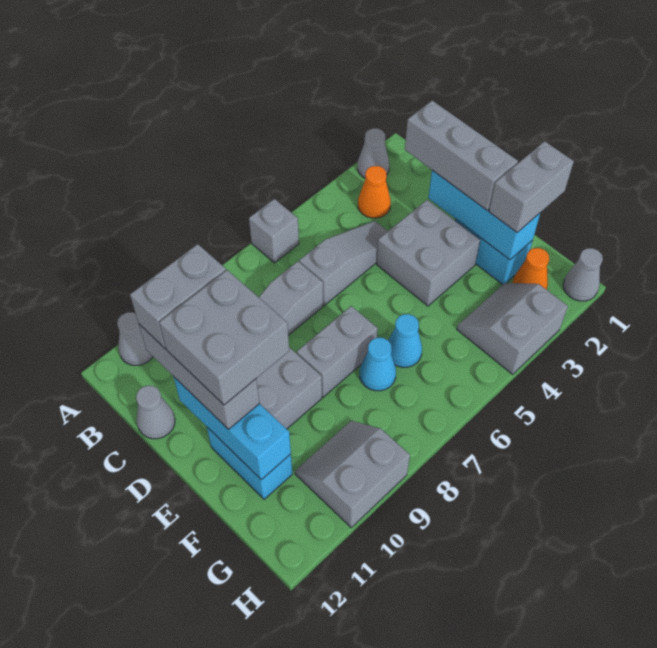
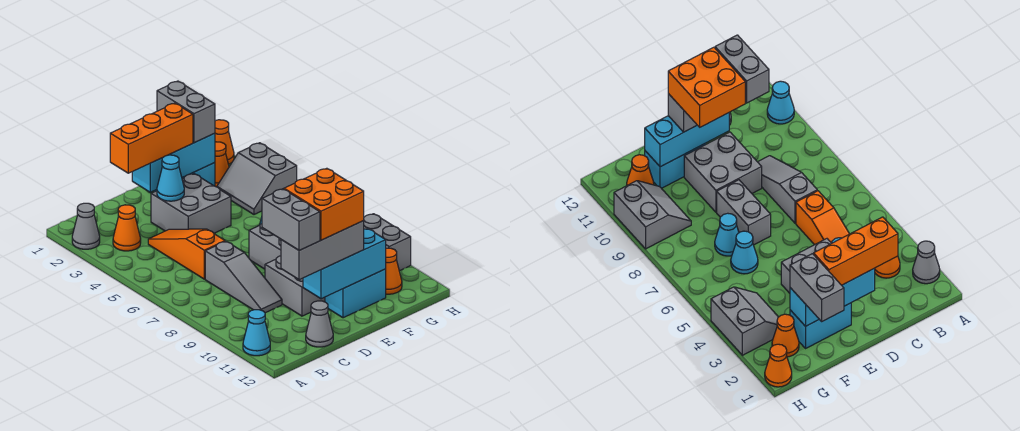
grey 1x1 brick [249,199,299,263] -> none
grey 1x1 cone [117,312,153,365] -> cyan 1x1 cone [243,310,270,356]
grey 1x3 brick [405,101,518,211] -> orange 1x3 brick [110,103,193,173]
grey 1x3 slope [299,221,388,305] -> orange 1x3 slope [148,229,225,279]
none -> cyan 1x1 cone [157,155,184,201]
grey 2x2 brick [159,270,289,405] -> orange 2x2 brick [284,168,364,240]
none -> orange 1x1 cone [386,248,402,294]
grey 1x1 cone [563,248,603,301] -> orange 1x1 cone [215,120,234,164]

